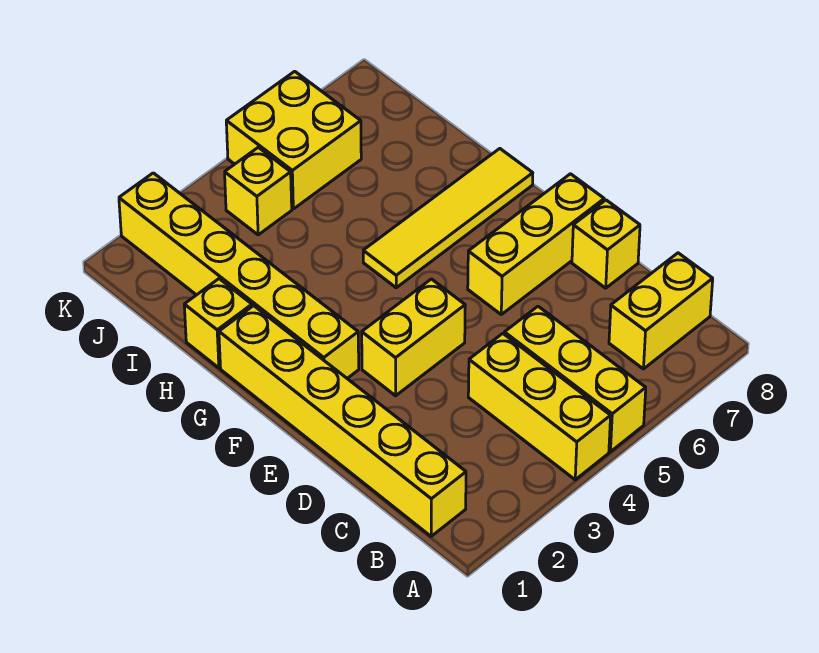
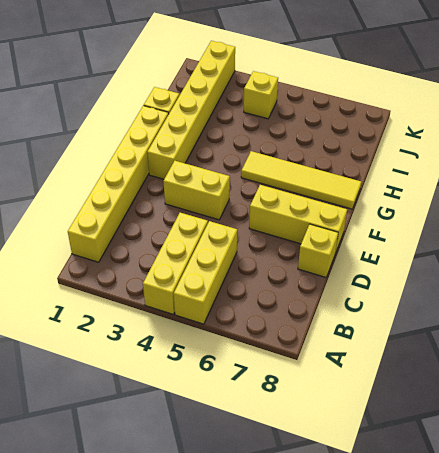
yellow 1x2 brick [609,253,713,369] -> none
yellow 2x2 brick [226,71,361,209] -> none

